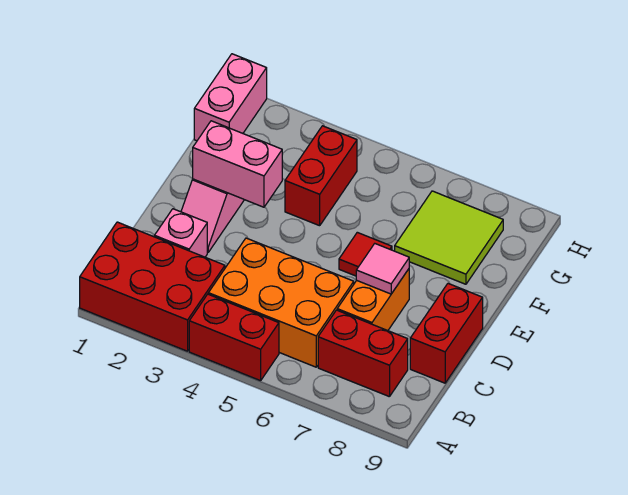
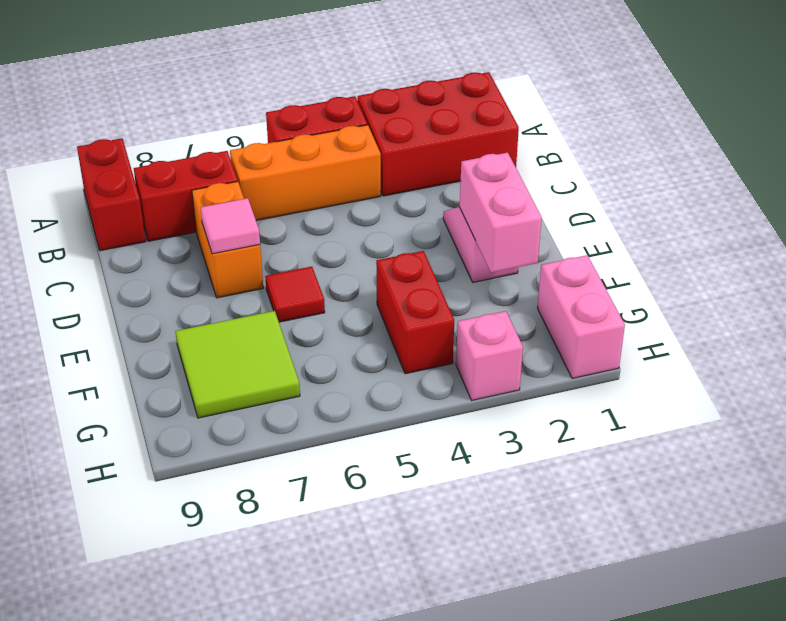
orange 2x3 brick [208,238,354,367] -> orange 1x3 brick [230,125,381,221]
pink 1x1 brick [154,209,207,257] -> pink 1x1 brick moved to [456,311,523,400]
red 1x2 brick [410,284,483,383] -> red 1x2 brick moved to [77,138,146,251]
pink 1x2 brick [193,121,282,207] -> pink 1x2 brick turned to [460,153,542,273]

